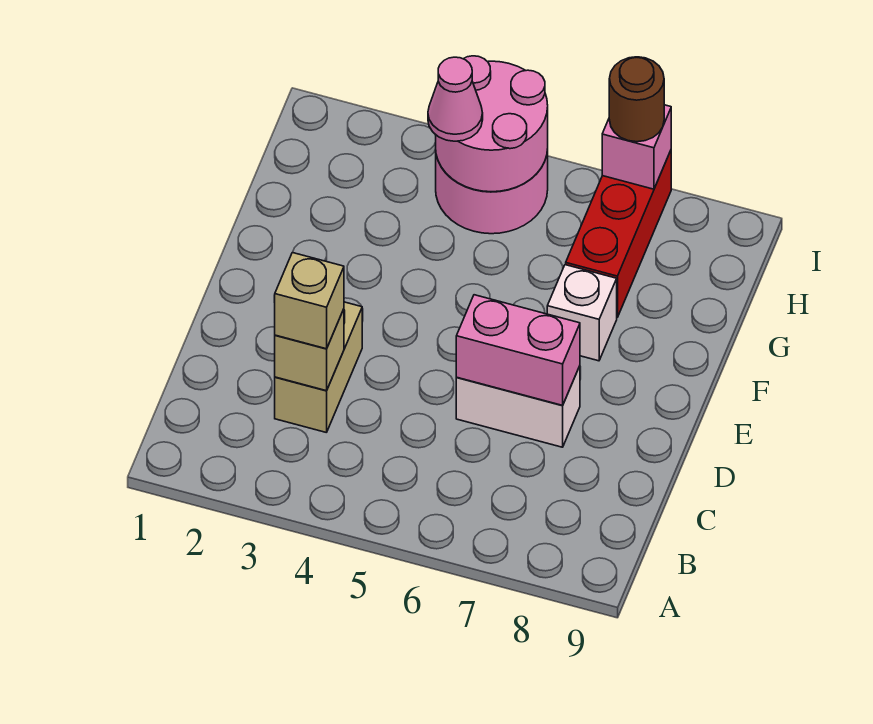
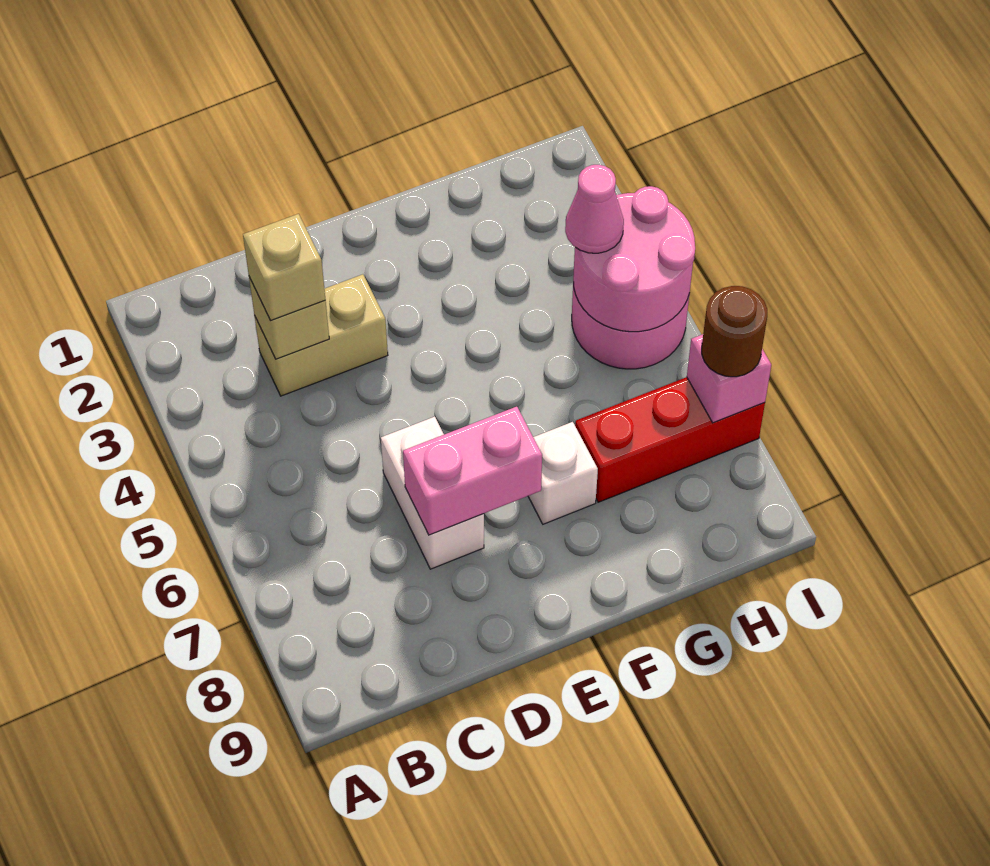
pink 1x2 brick [456,295,580,405] -> pink 1x2 brick turned to [403,407,542,535]

